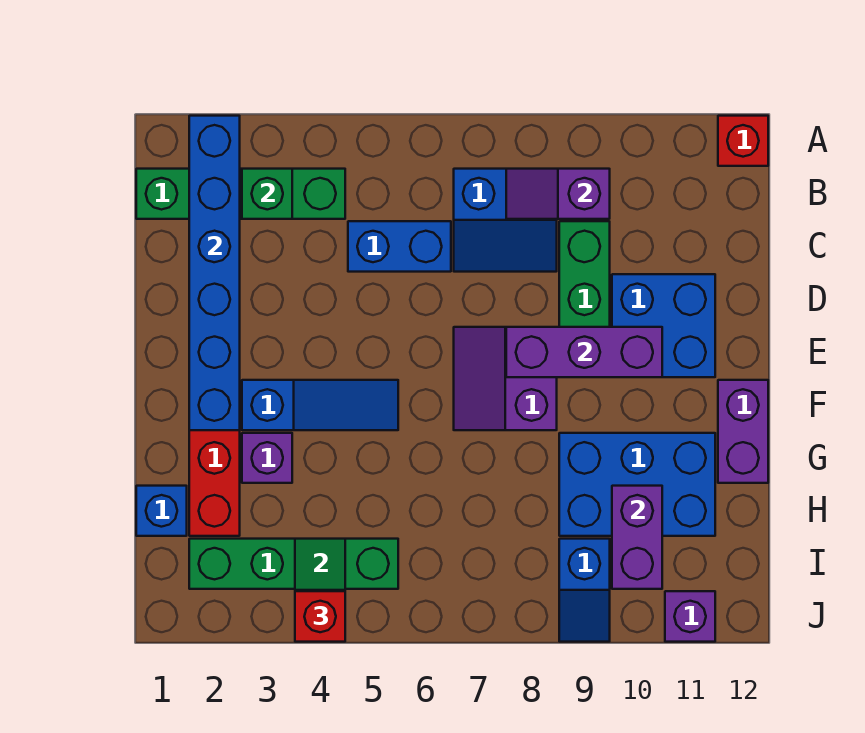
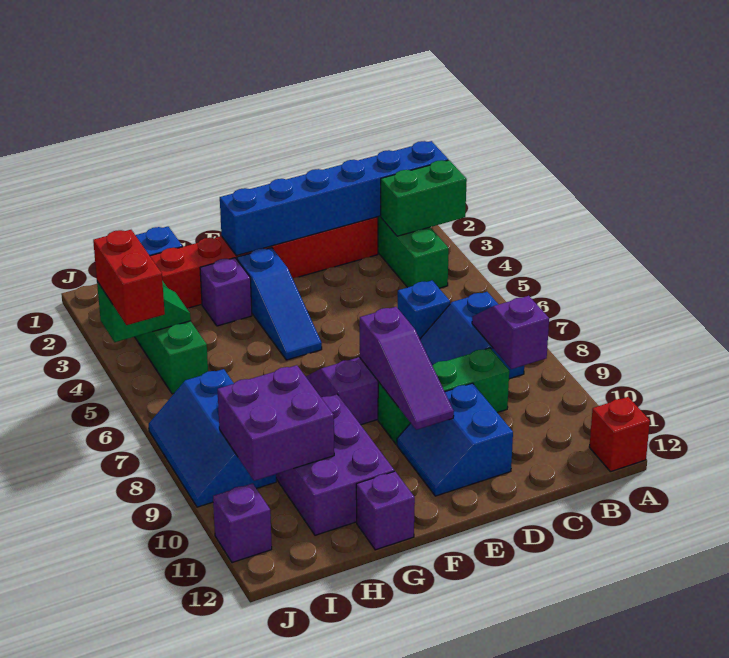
green 1x1 brick [242,169,292,219] -> green 1x2 brick [381,160,467,236]
blue 1x2 brick [348,221,451,272] -> blue 1x1 brick [398,281,450,339]
blue 2x2 brick [612,274,715,377] -> blue 2x2 slope [397,383,513,496]
purple 1x3 brick [506,327,662,377] -> purple 1x3 slope [360,307,454,430]
purple 1x2 brick [718,380,768,483] -> purple 1x1 brick [356,471,415,550]
blue 2x3 brick [559,433,715,536] -> purple 2x3 brick [276,394,394,535]
purple 1x2 brick [612,486,662,589] -> purple 2x2 brick [217,365,334,481]
blue 1x2 slope [559,539,610,642] -> blue 2x3 slope [149,369,276,507]
red 1x1 brick [295,591,345,642] -> red 1x2 brick [93,230,165,325]

